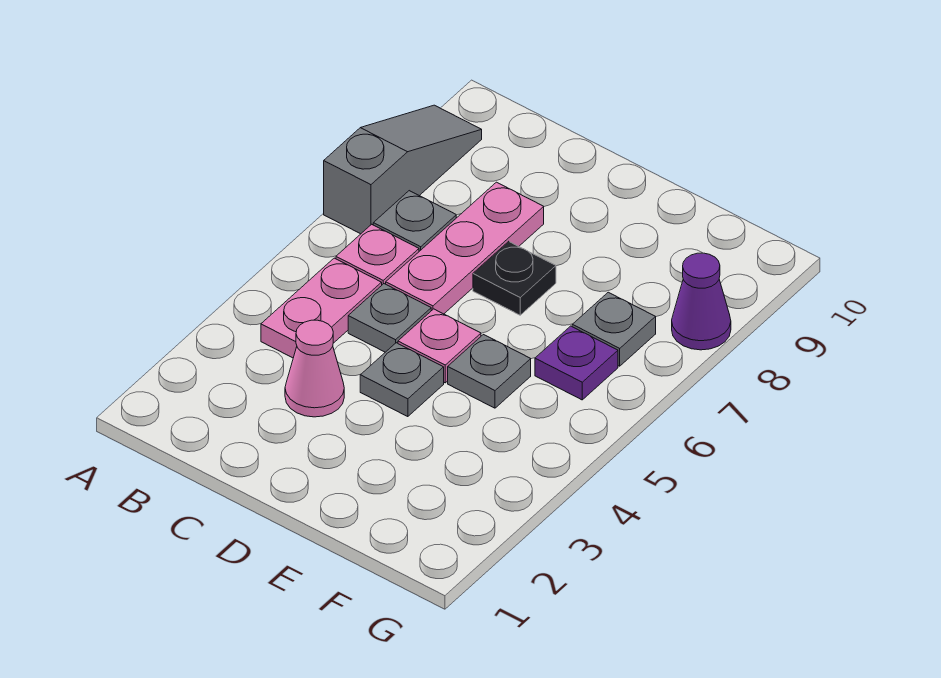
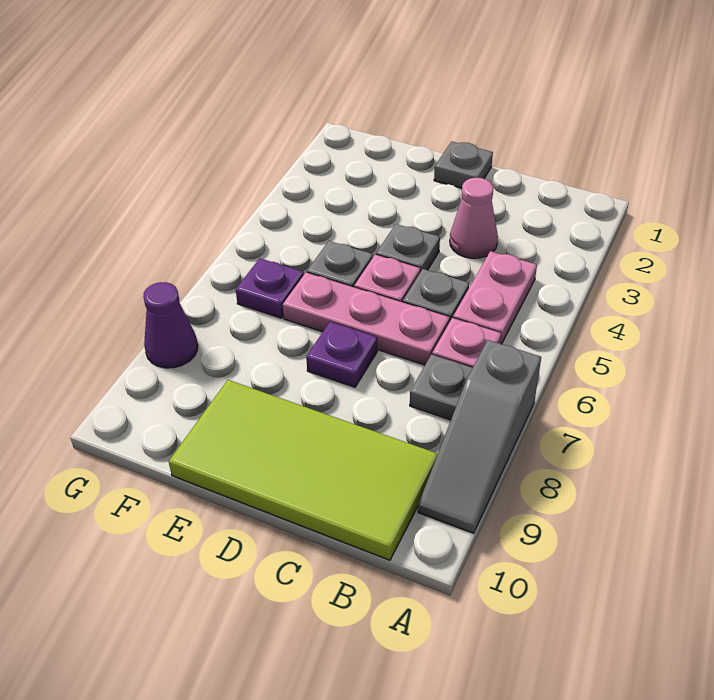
none -> lime 2x4 tile [169,380,438,560]
pink 1x3 plate [386,182,544,314] -> pink 1x3 plate turned to [283,273,450,365]
black 1x1 plate [473,241,556,315] -> purple 1x1 plate [306,322,377,387]
grey 1x1 plate [572,292,656,366] -> grey 1x1 plate moved to [434,141,493,188]

